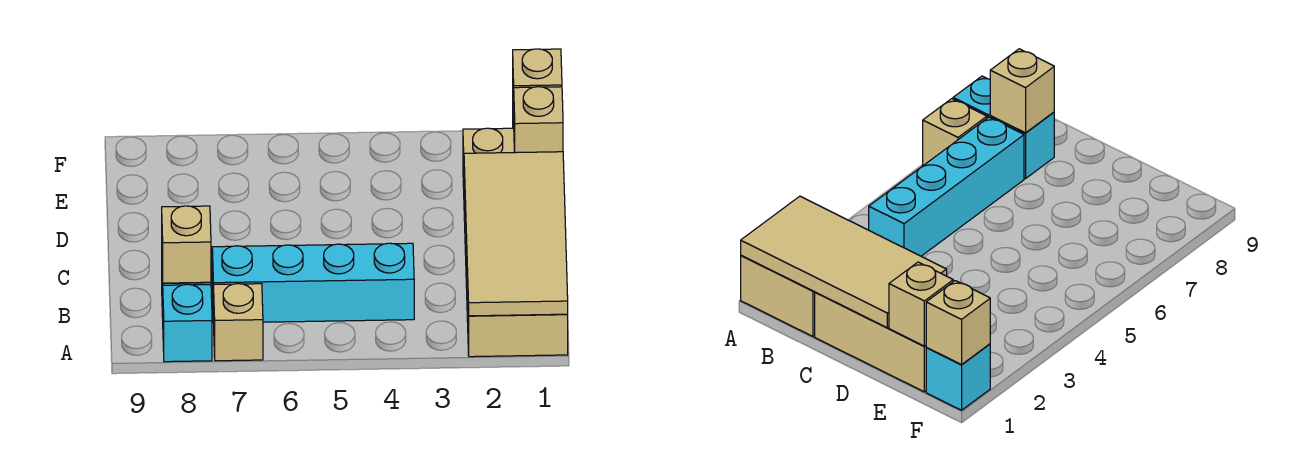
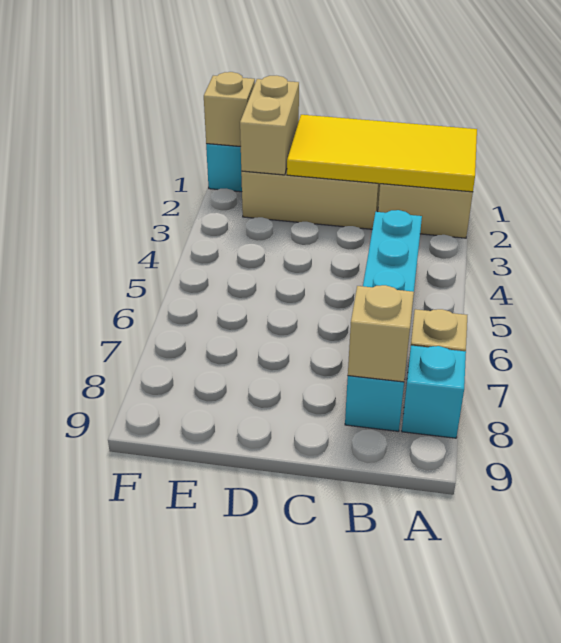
tan 2x4 tile [464,152,568,316] -> yellow 2x4 tile [287,115,477,192]
tan 1x1 brick [514,87,563,153] -> tan 1x2 brick [240,76,299,175]

